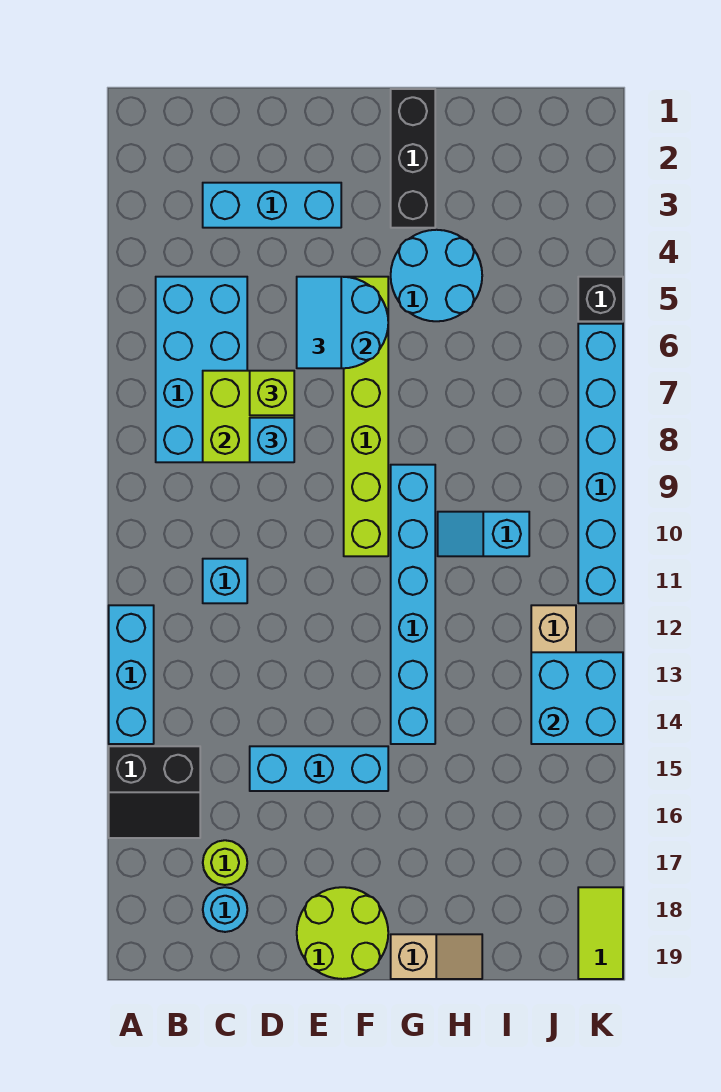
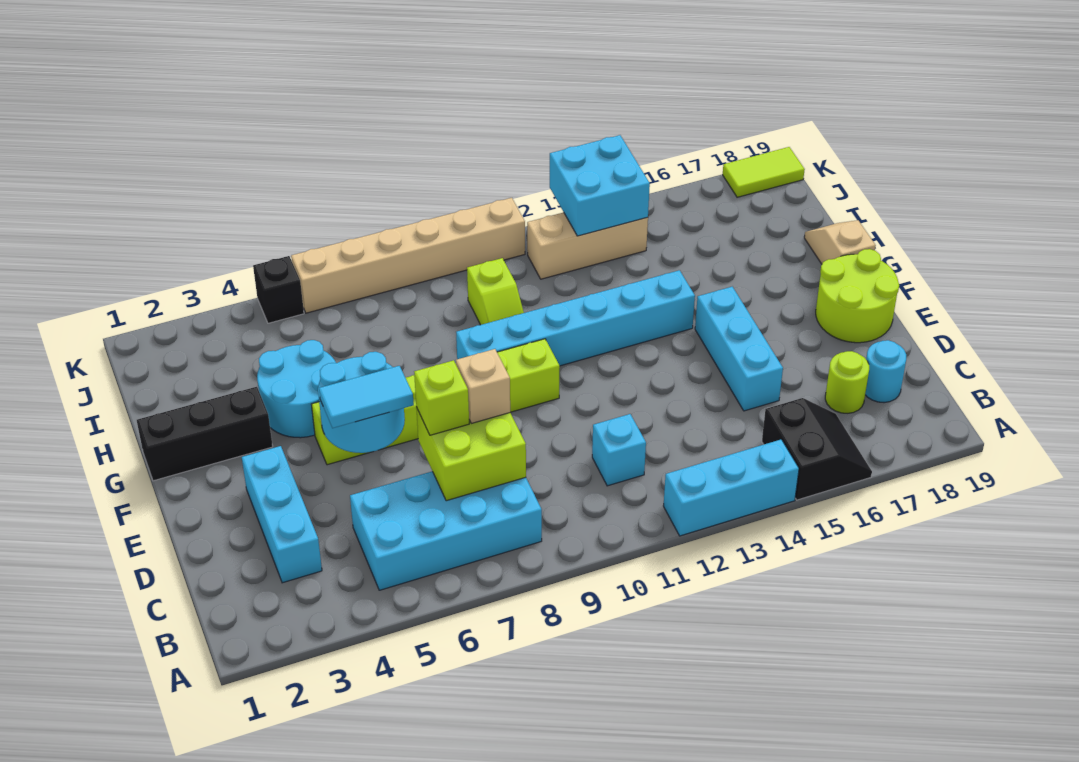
cyan 1x1 brick [250,418,294,462] -> tan 1x1 brick [456,349,510,423]
cyan 1x2 slope [438,512,529,556] -> lime 1x2 slope [467,258,524,325]
cyan 1x6 brick [578,324,623,603] -> tan 1x6 brick [291,198,525,313]

